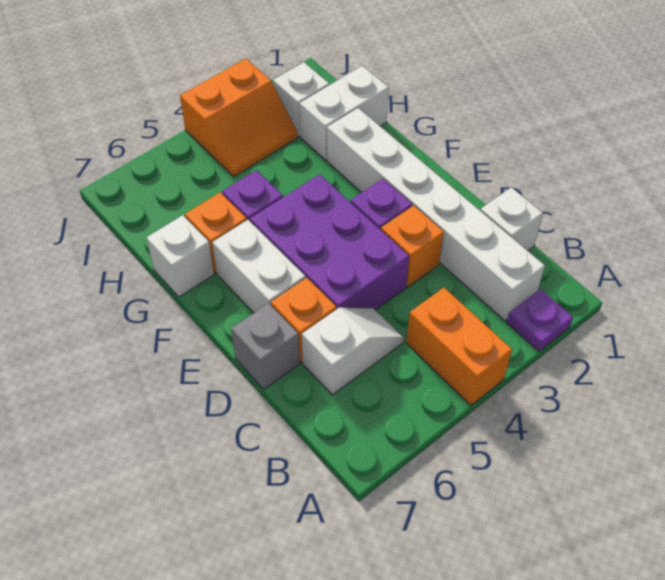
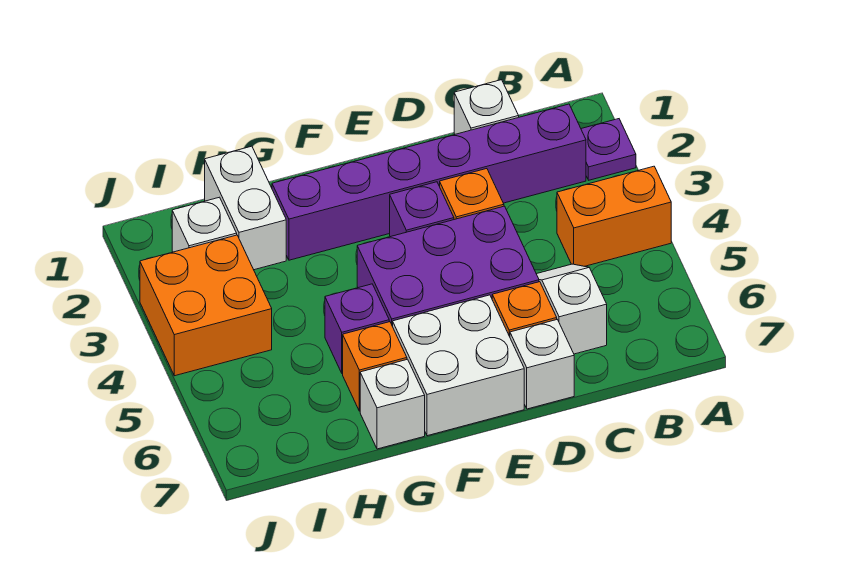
white 1x6 brick [327,108,545,321] -> purple 1x6 brick [272,104,586,260]
grey 1x1 brick [231,303,300,389] -> white 1x1 brick [510,320,574,409]
white 1x2 brick [212,220,306,313] -> white 2x2 brick [393,295,524,436]
orange 2x2 slope [180,59,298,176] -> orange 2x2 brick [140,235,272,376]

